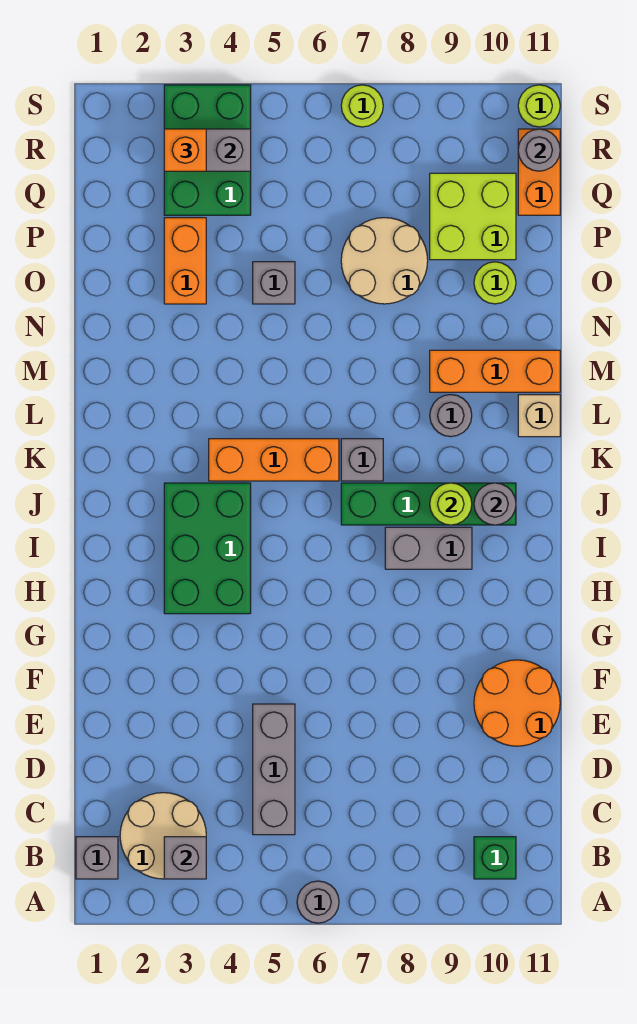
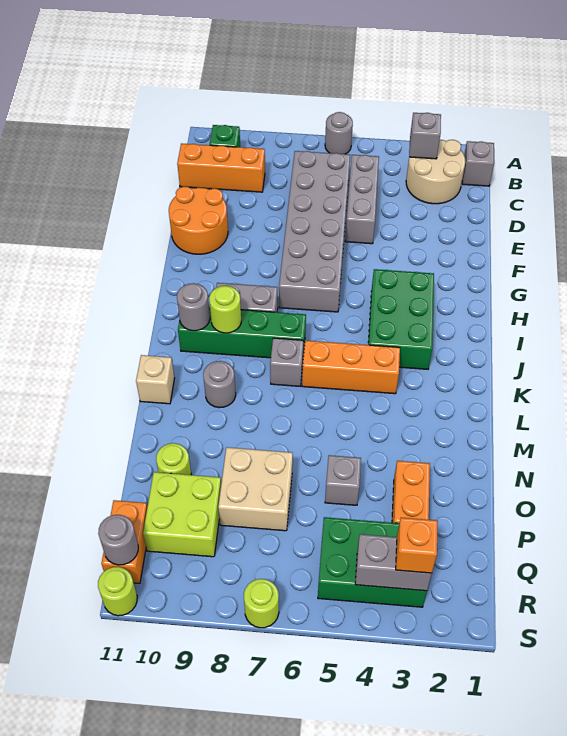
none -> grey 2x6 brick [279,151,350,312]
orange 1x3 brick [430,350,560,392] -> orange 1x3 brick moved to [177,143,265,192]
tan 2x2 round brick [341,218,428,304] -> tan 2x2 brick [218,447,293,531]
green 2x3 brick [164,85,251,215] -> green 2x3 brick turned to [318,517,427,607]

